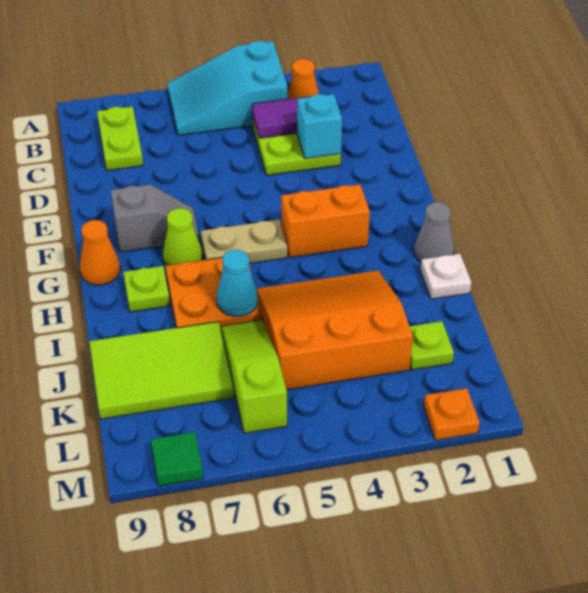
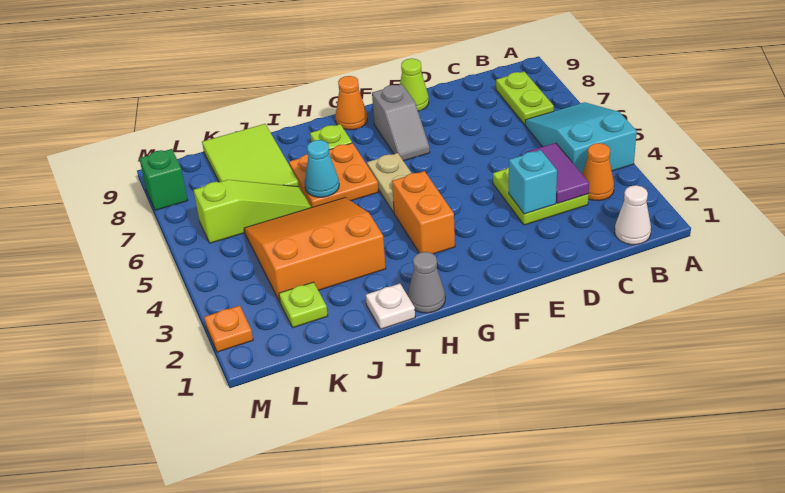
none -> white 1x1 cone [615,185,651,245]
lime 1x2 plate [97,107,143,170] -> lime 1x2 plate turned to [496,71,554,124]
lime 1x1 cone [163,208,203,266] -> lime 1x1 cone moved to [400,58,429,111]
orange 3x3 slope [256,271,413,390] -> orange 3x3 slope turned to [244,198,386,302]
green 1x1 tile [151,432,203,486] -> green 1x1 brick [139,149,188,210]

